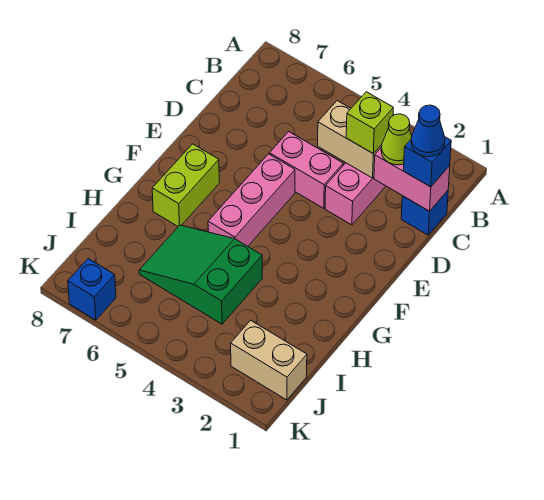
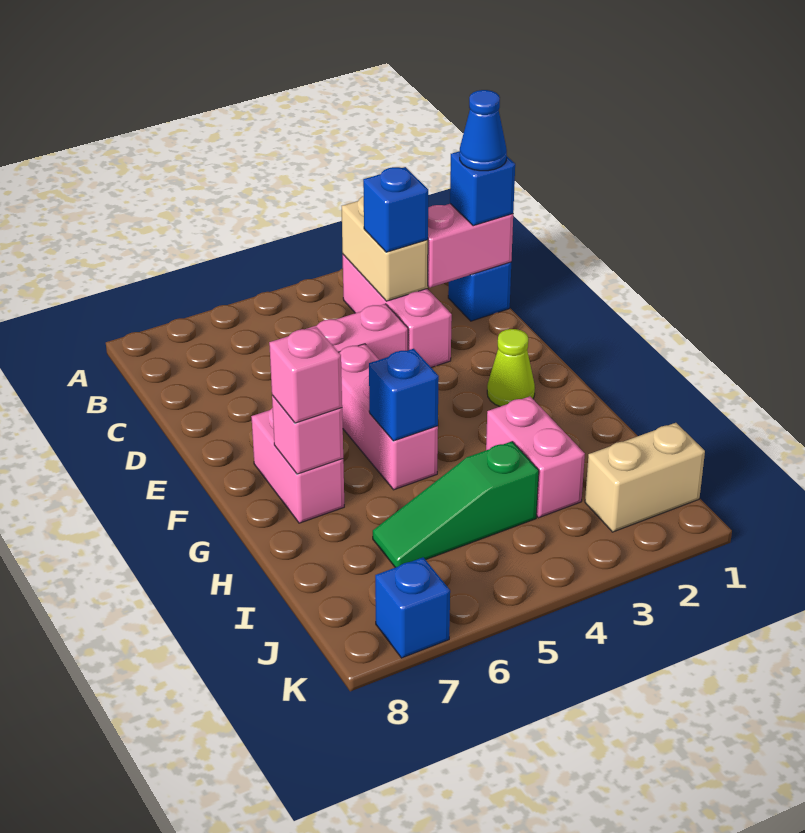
lime 1x1 cone [381,114,412,165] -> lime 1x1 cone moved to [487,329,535,406]
tan 1x2 brick [318,101,382,178] -> tan 1x2 brick turned to [342,196,428,301]
lime 1x1 brick [346,92,393,154] -> blue 1x1 brick [363,167,428,252]
lime 1x2 brick [152,144,219,226] -> pink 1x2 brick [251,408,344,523]
none -> blue 1x1 brick [369,349,439,441]
none -> pink 1x1 brick [272,395,343,474]
none -> pink 1x1 brick [269,327,342,423]
none -> pink 1x2 brick [486,396,585,518]
green 2x3 slope [139,225,262,324] -> green 1x3 slope [373,441,539,567]

